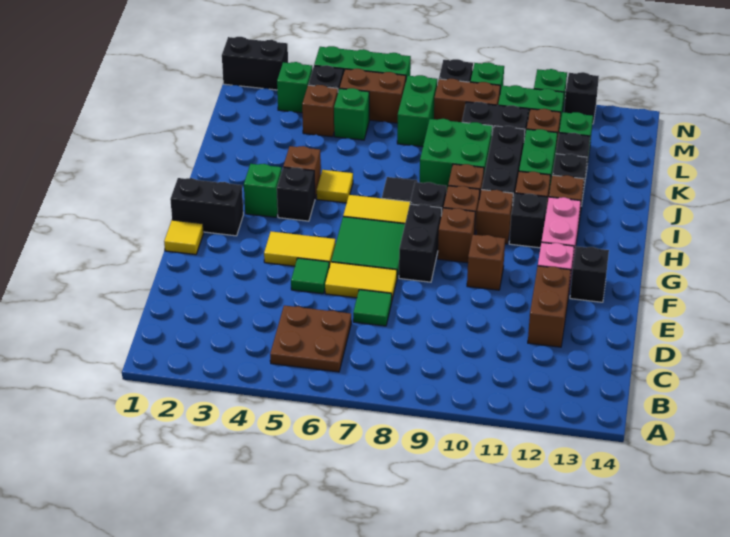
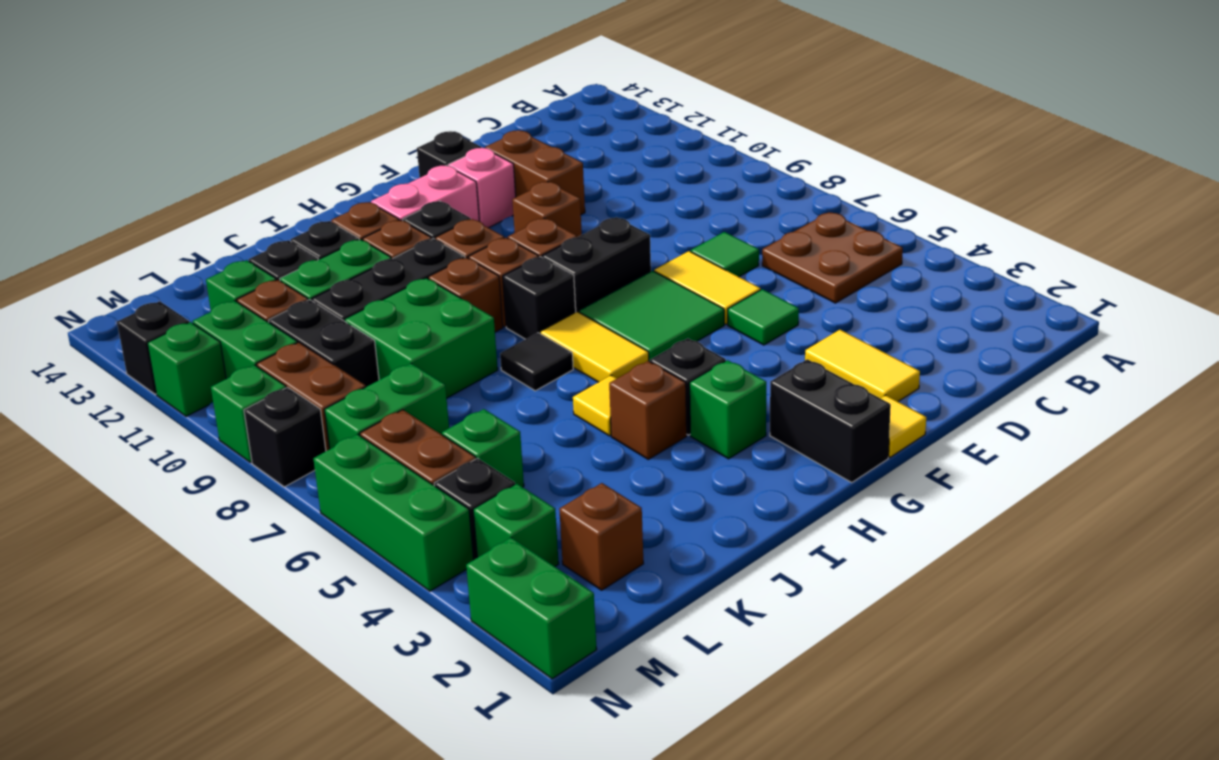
brown 1x2 brick [528,266,571,347] -> brown 1x2 brick turned to [485,130,585,215]
yellow 1x2 tile [264,231,336,267] -> yellow 1x2 tile moved to [805,330,920,401]
brown 1x1 brick [302,85,338,137] -> brown 1x1 brick moved to [559,483,643,590]
black 1x2 brick [222,37,288,90] -> green 1x2 brick [466,537,597,679]

